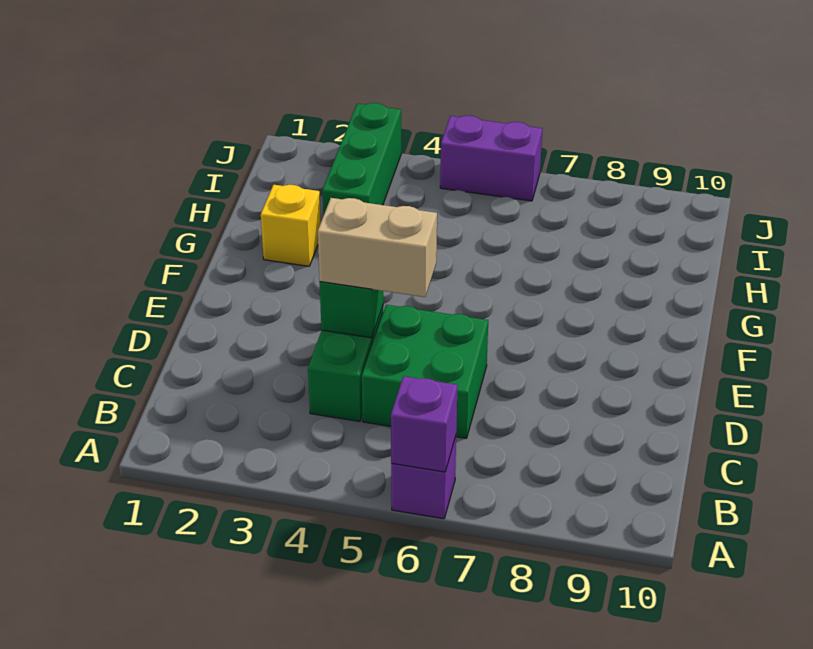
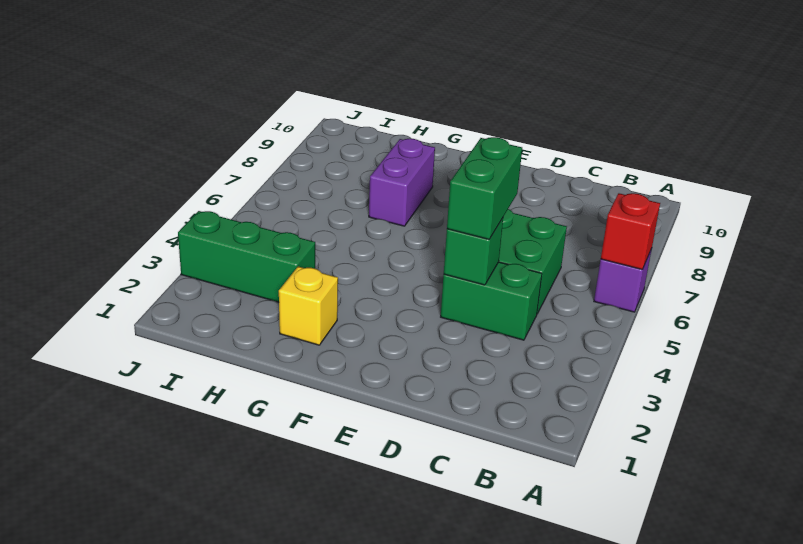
purple 1x1 brick [391,376,458,472] -> red 1x1 brick [601,193,660,270]
tan 1x2 brick [318,198,437,297] -> green 1x2 brick [447,137,522,239]
purple 1x2 brick [440,115,543,201] -> purple 1x2 brick moved to [369,139,435,226]

